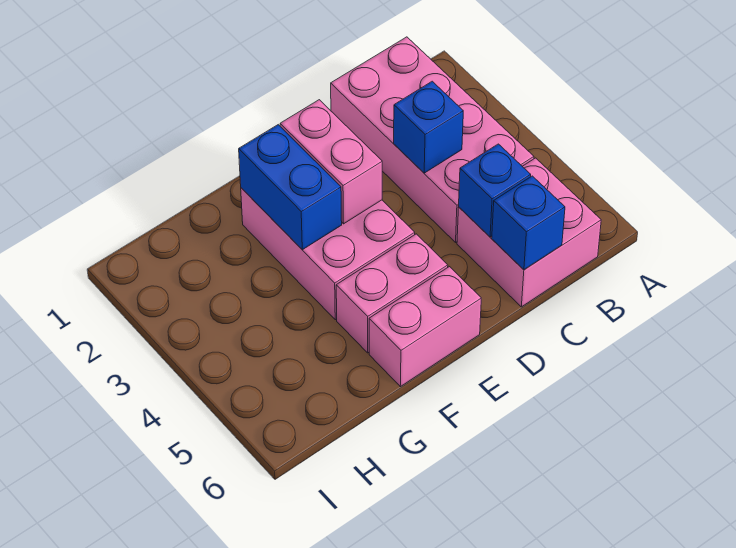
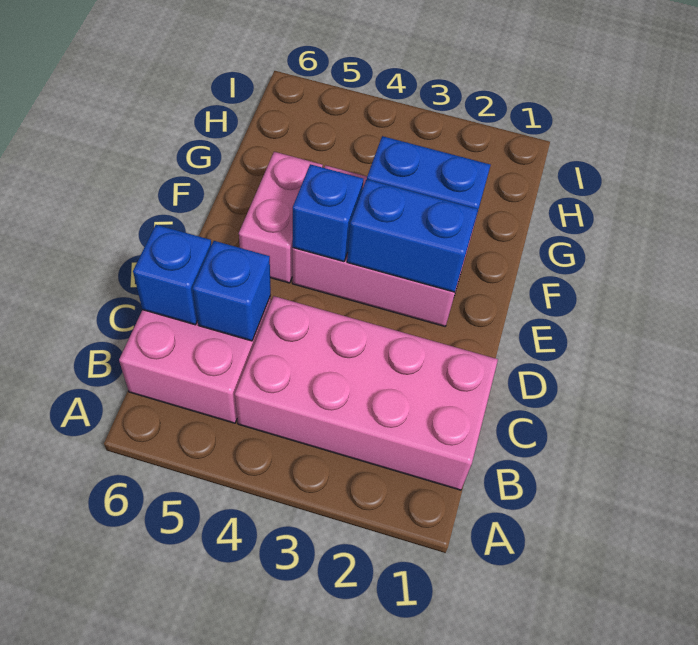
blue 1x1 brick [394,81,463,173] -> blue 1x1 brick moved to [292,164,363,262]
pink 1x2 brick [280,100,382,224] -> blue 1x2 brick [347,179,478,292]
pink 1x2 brick [369,267,481,387] -> none

